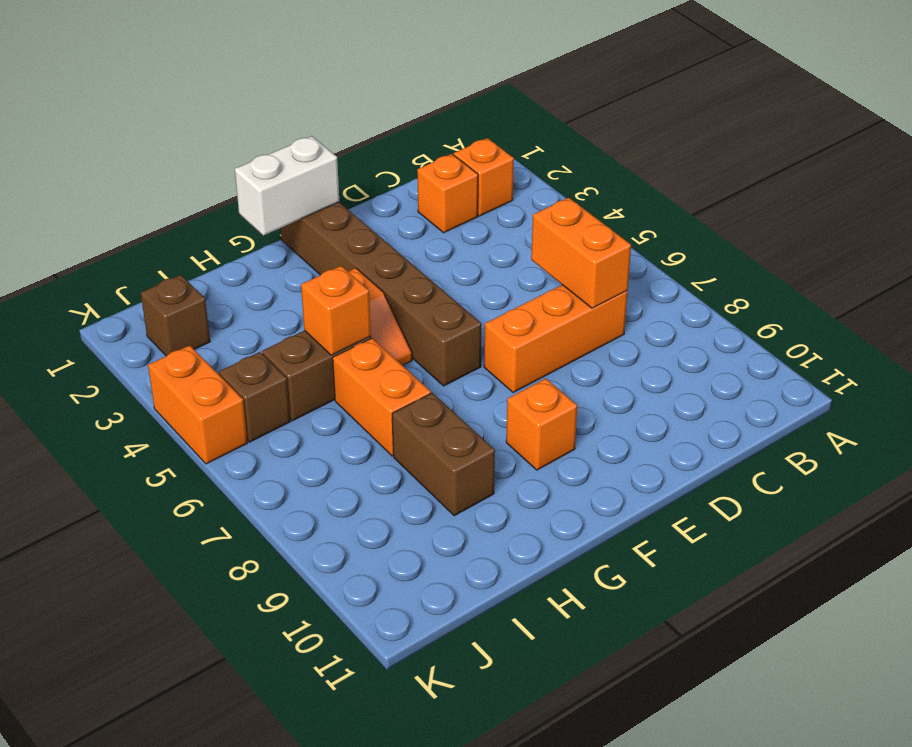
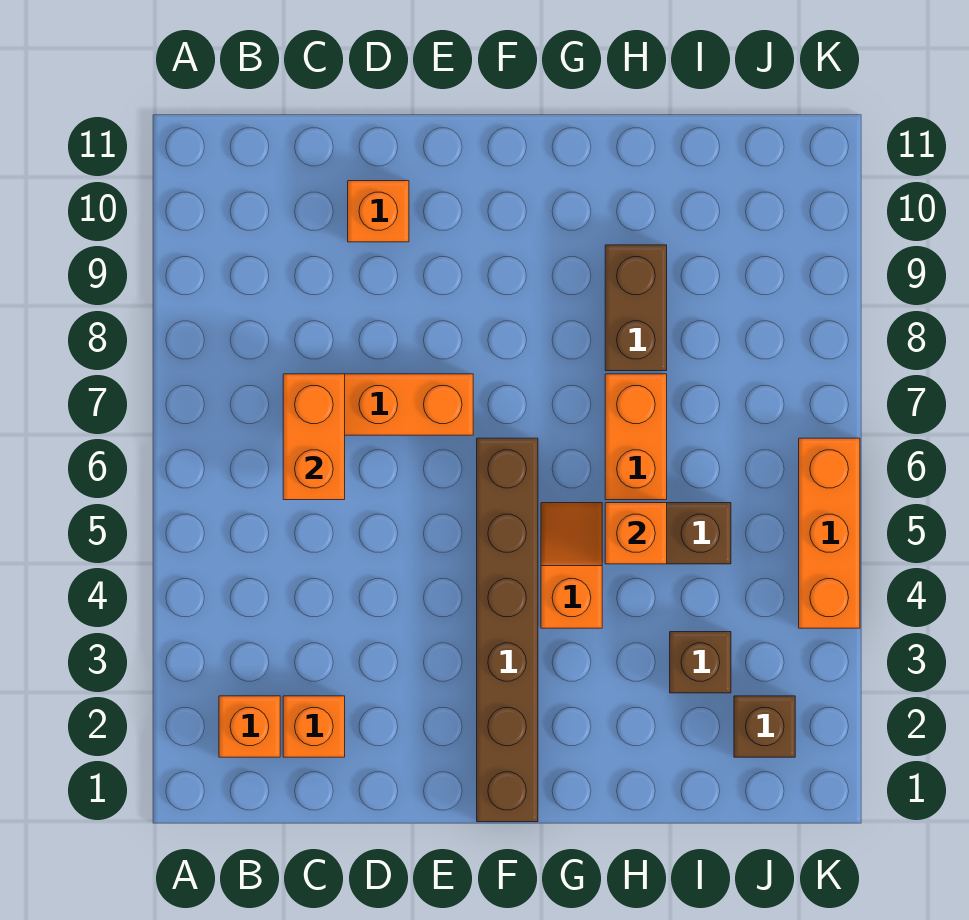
white 1x2 brick [235,136,339,236] -> none
orange 1x1 brick [506,379,577,470] -> orange 1x1 brick moved to [348,181,409,242]
brown 1x1 brick [219,352,290,442] -> brown 1x1 brick moved to [670,632,731,693]
orange 1x2 brick [148,345,247,464] -> orange 1x3 brick [799,438,860,628]

